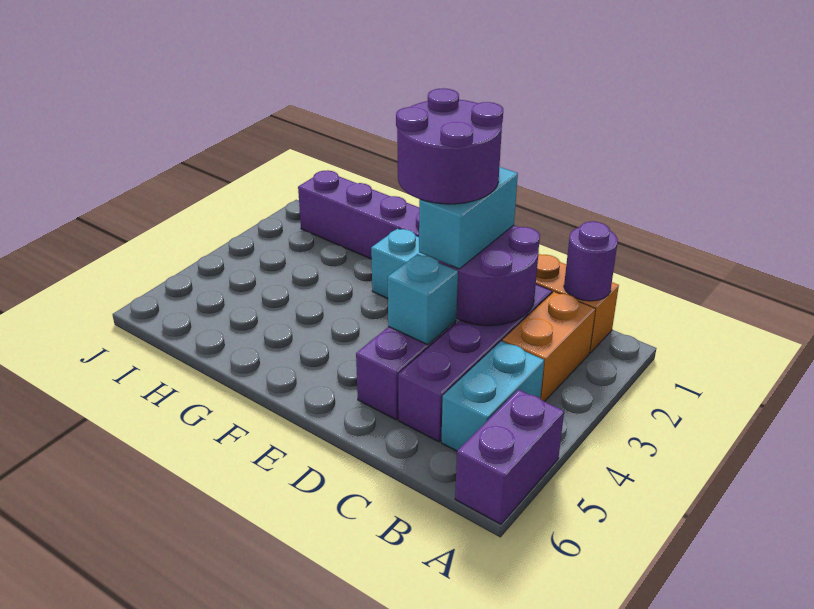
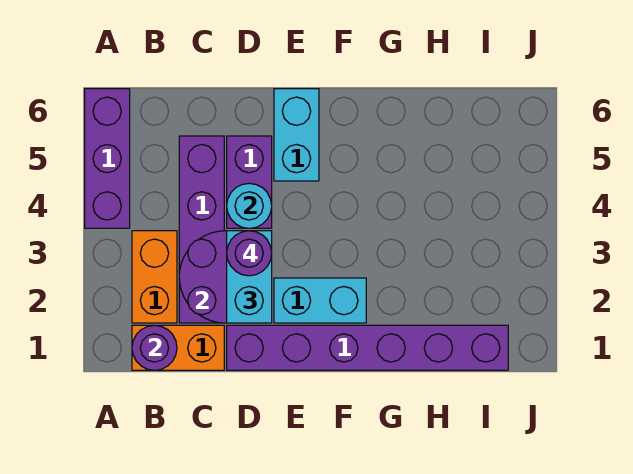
purple 1x2 brick [455,390,564,524] -> purple 1x3 brick [85,89,130,228]
cyan 1x2 brick [441,341,544,451] -> cyan 1x2 brick moved to [274,89,319,181]
purple 2x2 round brick [396,88,503,204] -> purple 1x1 round brick [227,231,272,276]
cyan 1x1 brick [388,254,458,345] -> cyan 1x1 round brick [227,183,272,228]

